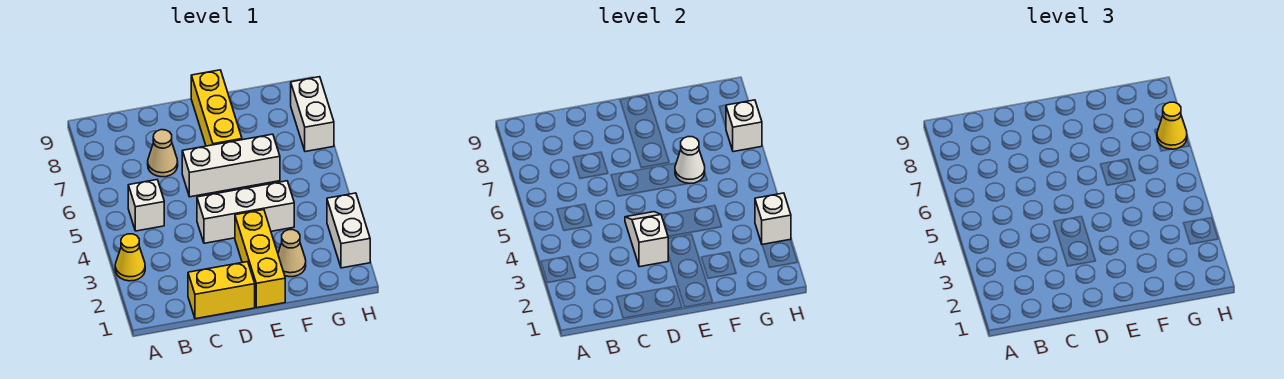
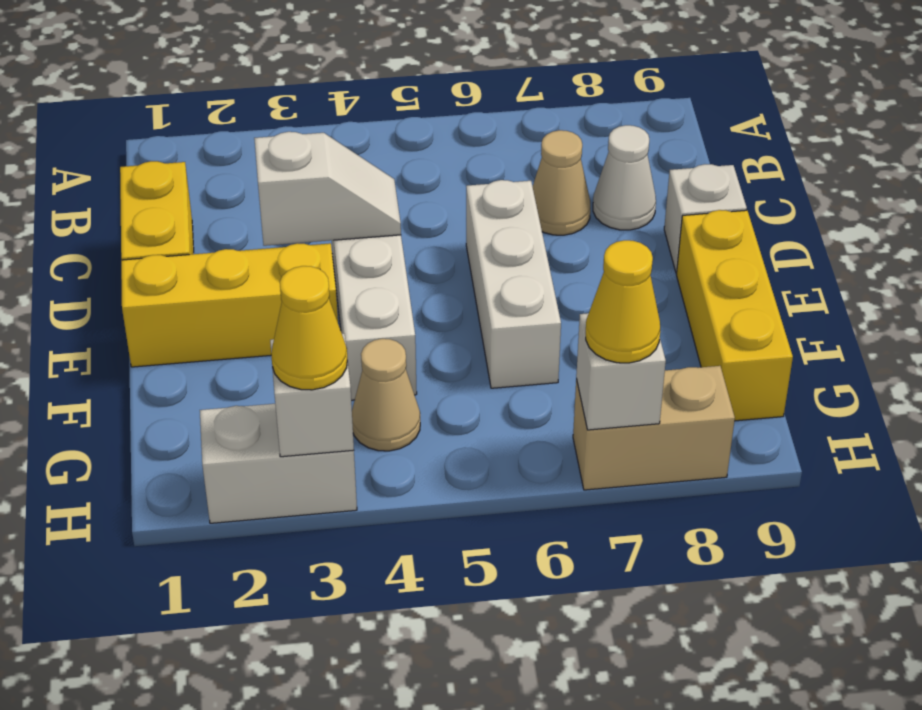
yellow 1x1 cone [115,234,145,281] -> yellow 1x1 cone moved to [271,266,347,390]
white 1x1 brick [128,180,164,231] -> white 1x1 brick moved to [664,164,747,273]
yellow 1x3 brick [191,70,242,146] -> yellow 1x3 brick turned to [677,210,793,421]
tan 1x1 cone [278,230,306,277] -> tan 1x1 cone moved to [352,339,420,451]
white 1x1 cone [675,137,705,184] -> white 1x1 cone moved to [593,125,656,230]
white 1x2 brick [291,77,334,152] -> tan 1x2 brick [573,366,735,490]

